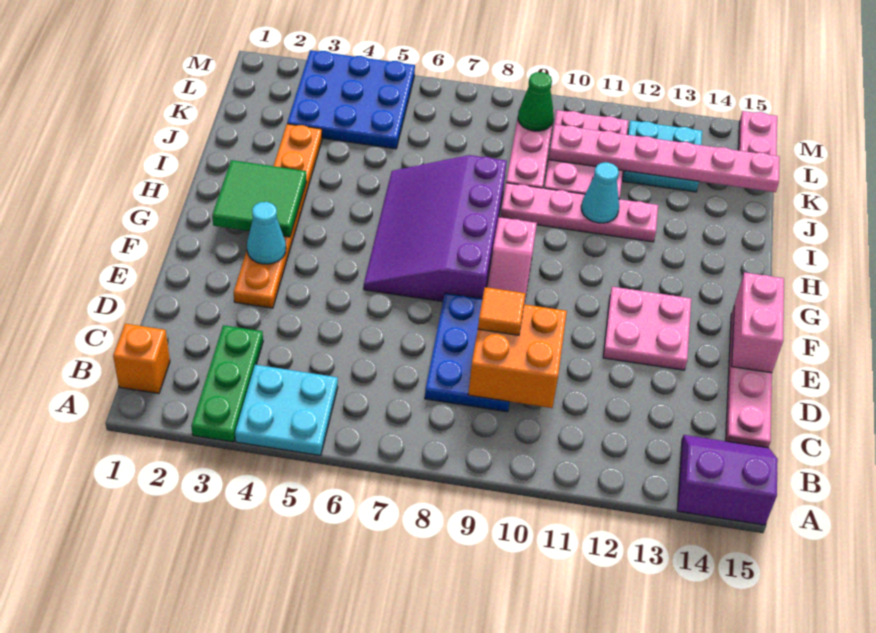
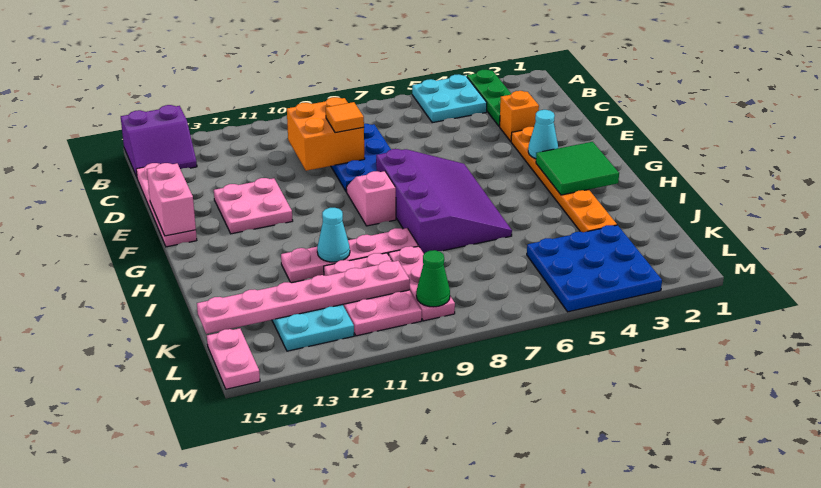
orange 1x1 brick [113,324,170,394] -> orange 1x1 brick moved to [500,91,539,141]

